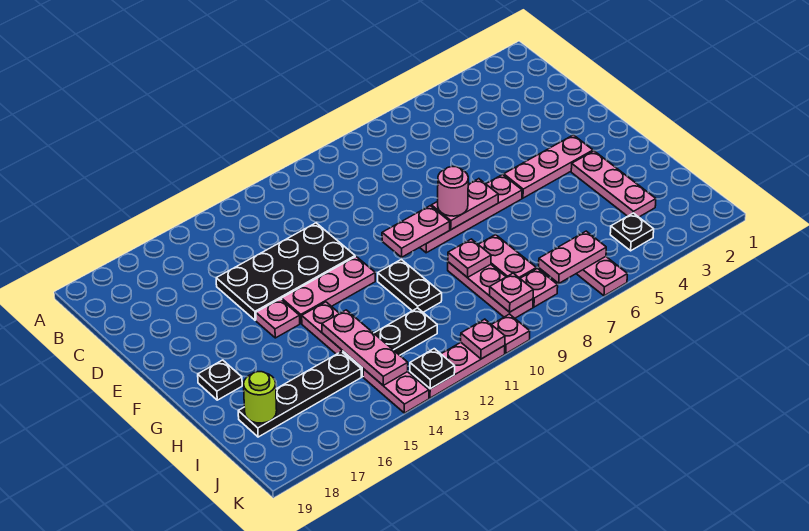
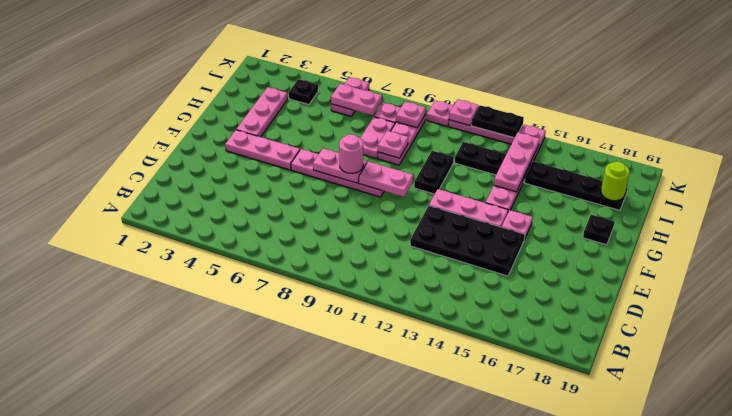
black 1x1 plate [410,349,455,389] -> black 1x2 plate [472,105,524,138]

